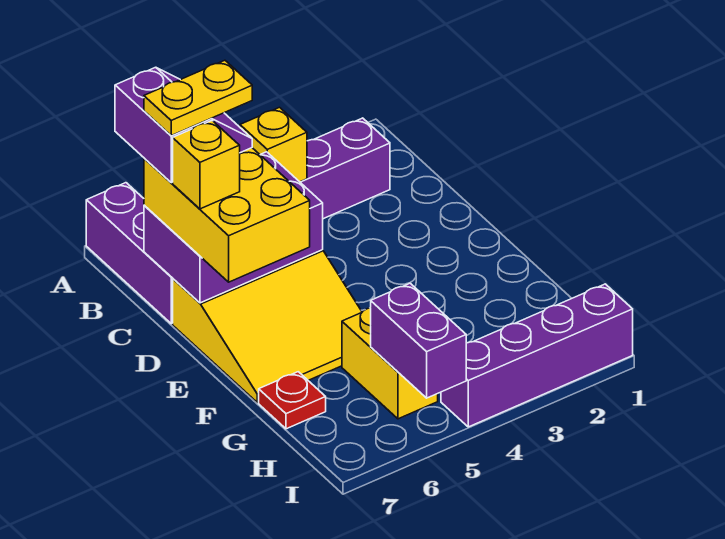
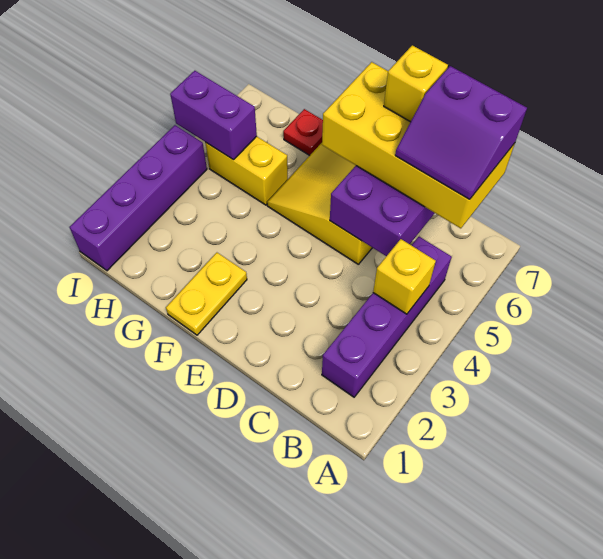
purple 1x3 brick [86,183,173,324] -> none
yellow 2x3 brick [144,148,310,282] -> yellow 2x4 brick [322,62,515,228]
yellow 1x2 plate [144,60,252,136] -> yellow 1x2 plate moved to [166,253,247,335]

